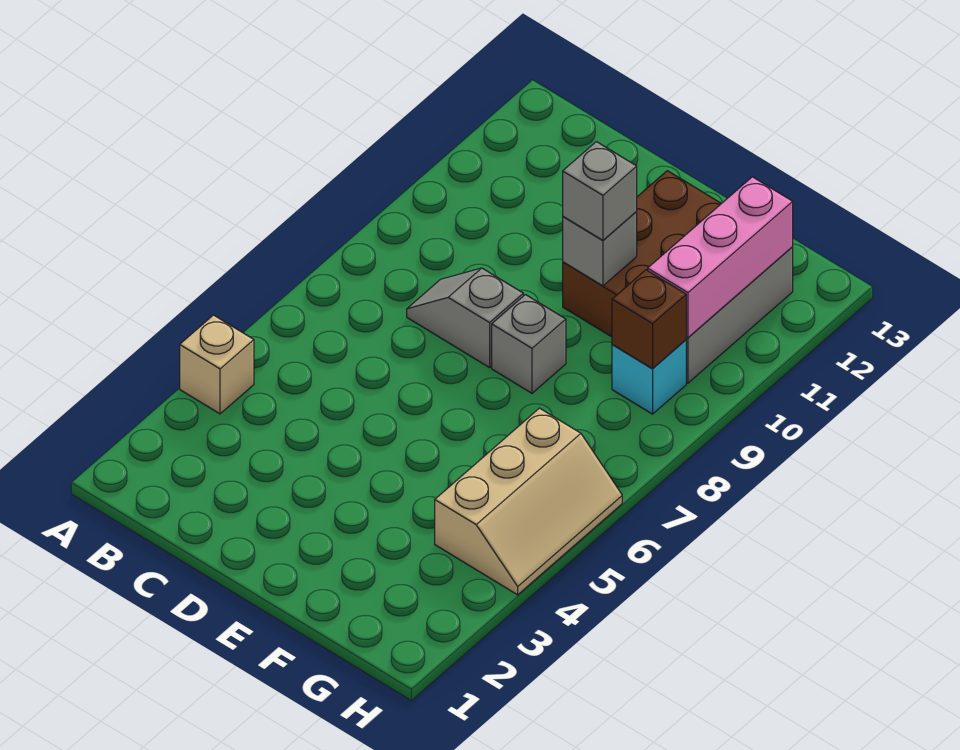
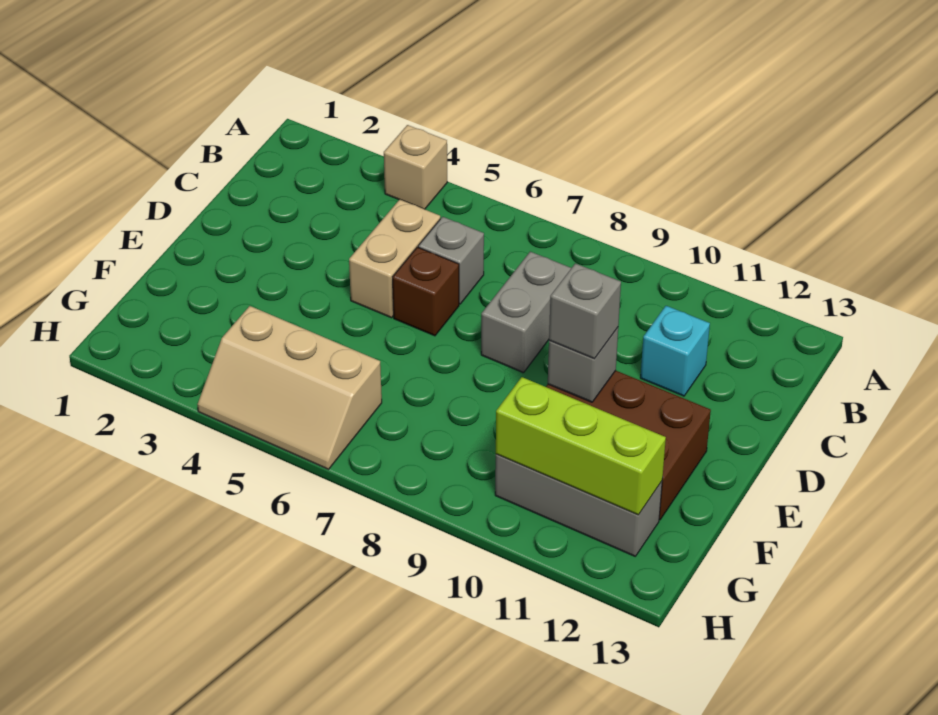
none -> tan 1x2 brick [349,200,440,318]
grey 1x2 slope [407,268,523,368] -> grey 1x2 brick [481,252,571,373]
grey 1x1 brick [492,295,566,393] -> grey 1x1 brick moved to [418,217,484,304]
cyan 1x1 brick [612,340,686,414] -> cyan 1x1 brick moved to [640,306,710,396]
brown 1x1 brick [612,270,686,369] -> brown 1x1 brick moved to [393,247,459,336]
pink 1x3 brick [648,177,793,338] -> lime 1x3 brick [496,377,666,515]

